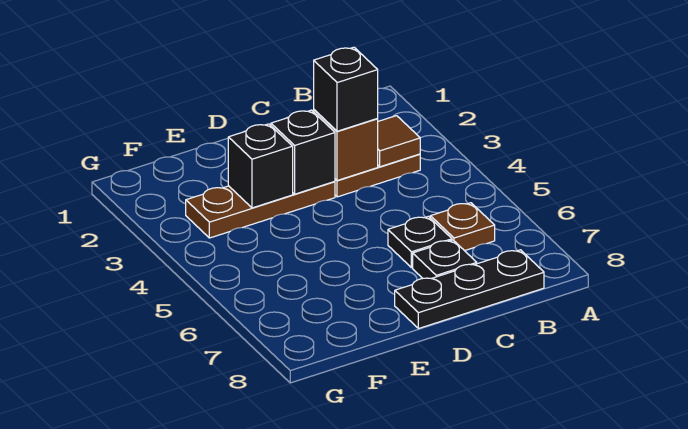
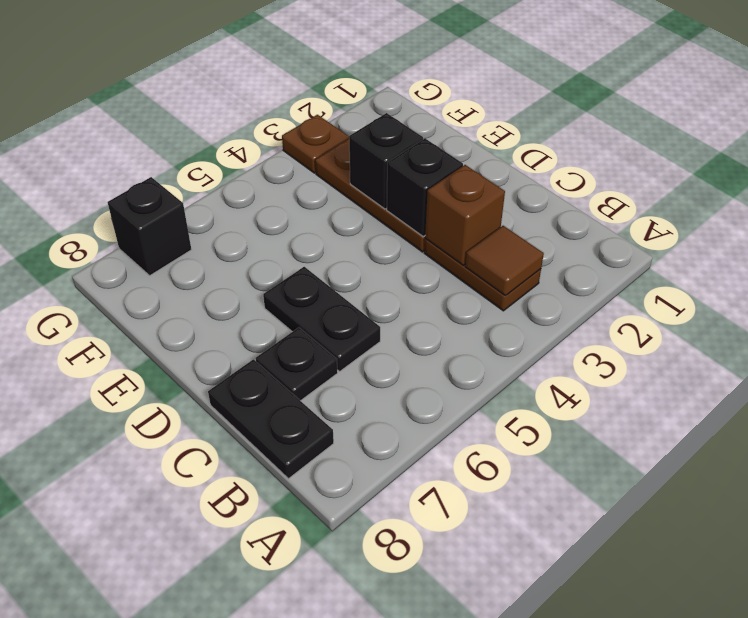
brown 1x1 plate [430,203,495,251] -> brown 1x1 plate moved to [282,115,349,173]
black 1x3 plate [395,250,544,329] -> black 1x2 plate [208,359,334,479]
black 1x1 brick [314,47,378,131] -> black 1x1 brick moved to [108,177,192,276]
black 1x1 plate [388,216,452,268] -> black 1x2 plate [263,267,380,371]

